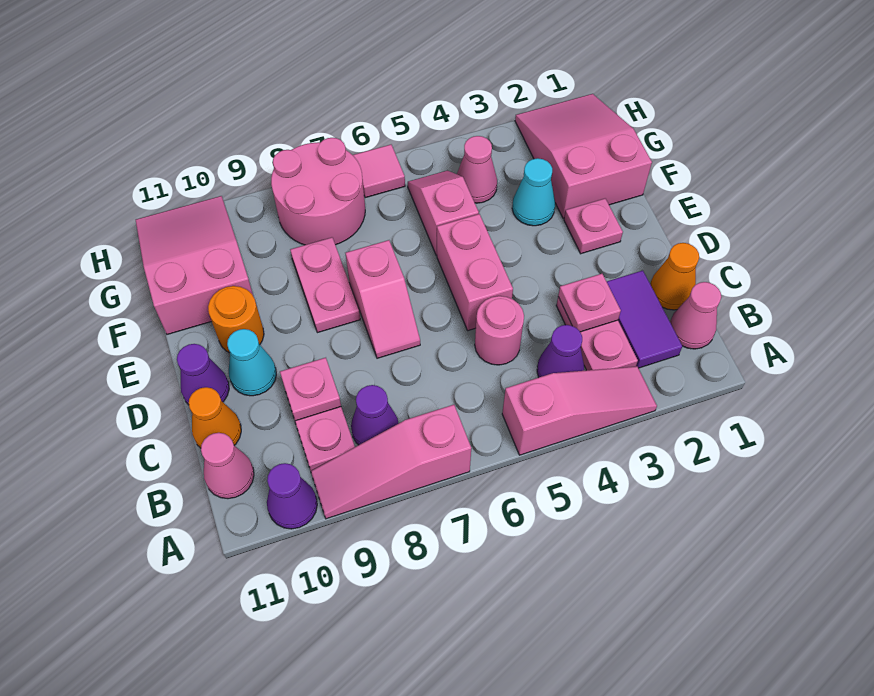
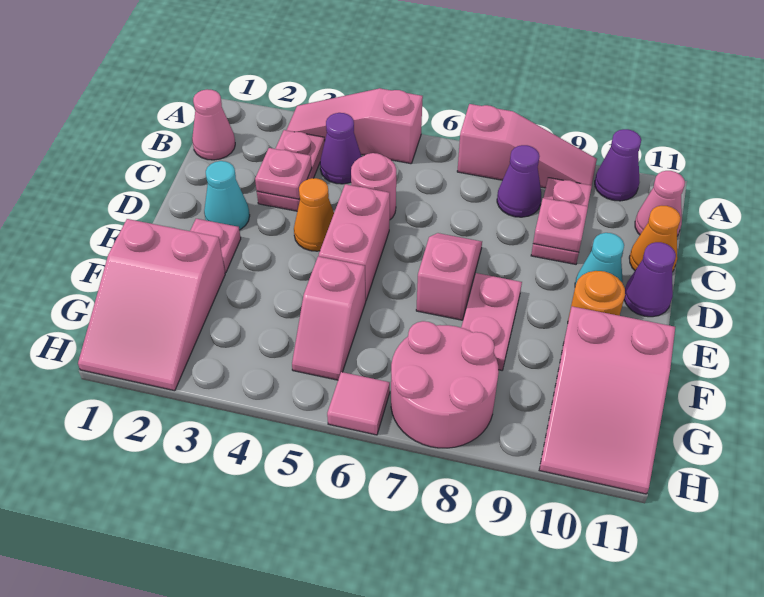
purple 1x2 tile [607,270,682,368] -> none
orange 1x1 cone [650,243,699,310] -> orange 1x1 cone moved to [294,178,334,251]
cyan 1x1 cone [512,158,555,226] -> cyan 1x1 cone moved to [204,161,250,230]
pink 1x1 cone [457,136,497,203] -> none

